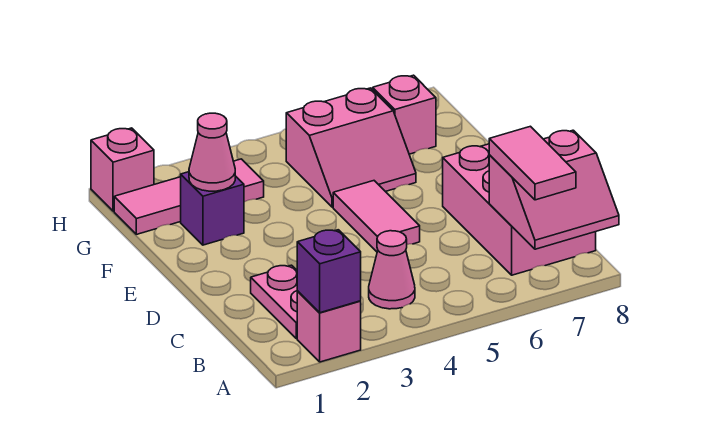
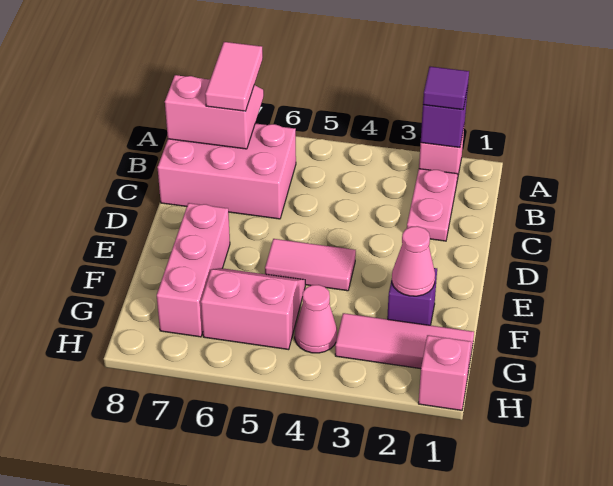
none -> purple 1x1 tile [423,67,469,110]
pink 1x1 cone [369,231,415,309] -> pink 1x1 cone moved to [295,285,337,353]
pink 2x3 brick [443,144,596,275] -> pink 2x3 brick turned to [157,123,296,219]
pink 1x2 tile [333,181,420,252] -> pink 1x2 tile turned to [265,239,356,291]
pink 1x1 brick [373,75,436,154] -> pink 1x3 brick [157,203,230,337]

